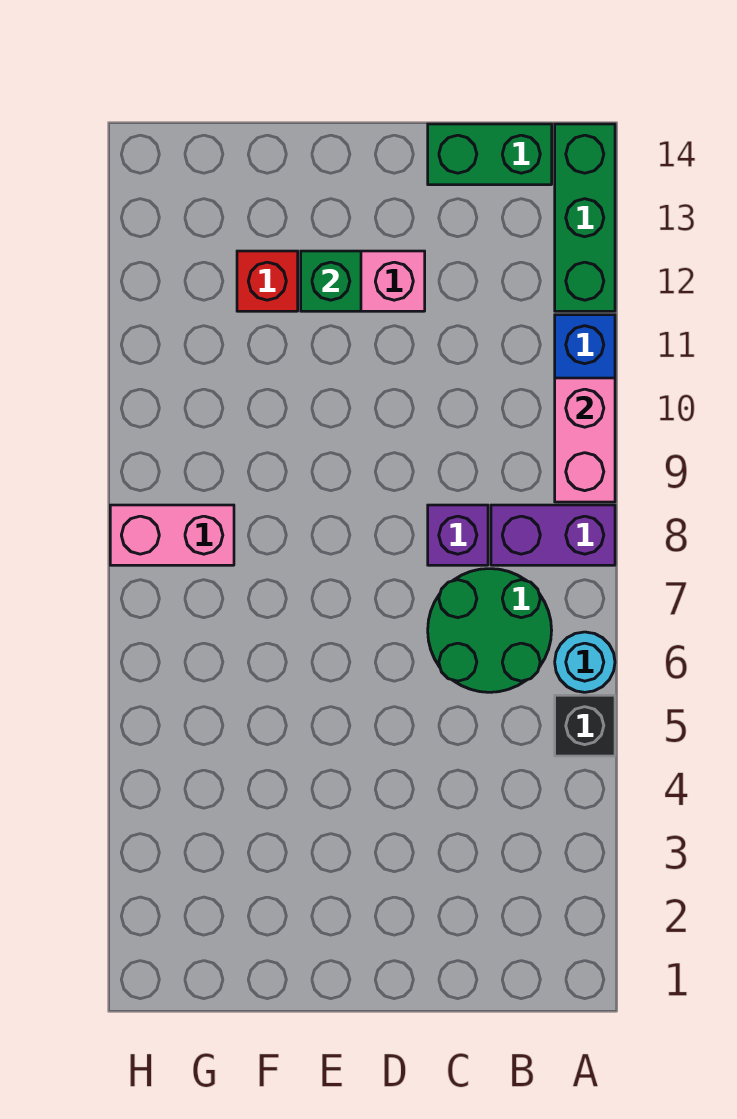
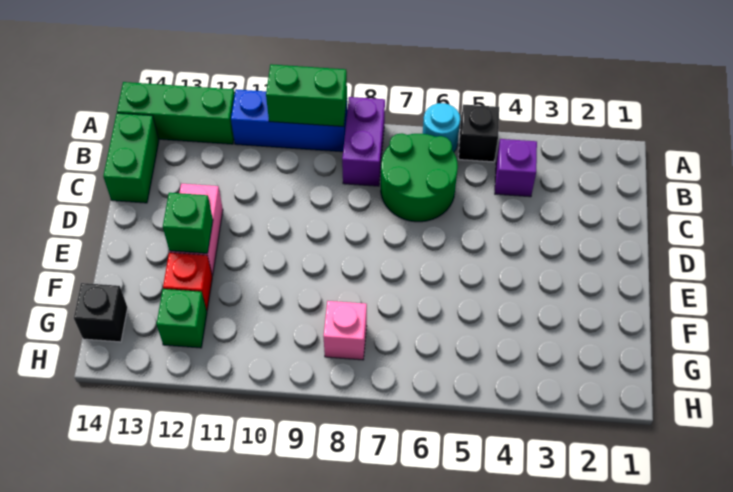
pink 1x2 brick [555,378,615,502] -> green 1x2 brick [266,64,347,127]
purple 1x1 brick [428,505,488,565] -> purple 1x1 brick moved to [495,139,537,197]
pink 1x2 brick [110,505,234,565] -> pink 1x1 brick [323,301,367,360]
none -> green 1x1 brick [157,289,207,348]
none -> black 1x1 brick [74,283,128,342]

